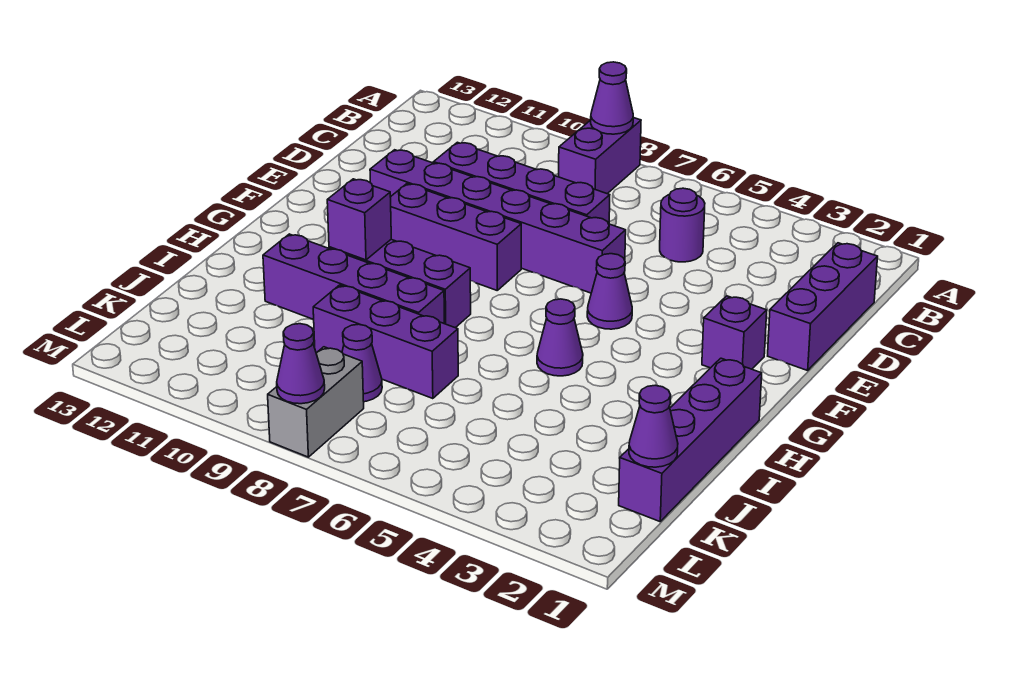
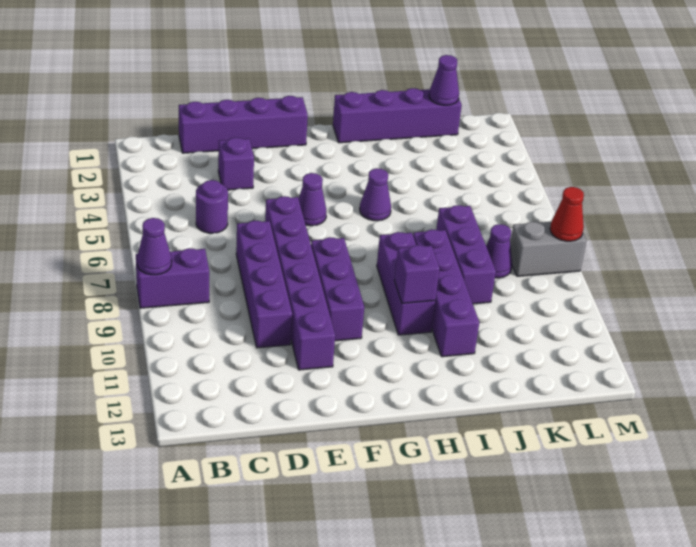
purple 1x3 brick [768,243,878,371] -> purple 1x4 brick [179,96,308,153]
purple 1x1 brick [702,296,767,369] -> purple 1x1 brick moved to [218,138,254,190]
purple 1x1 cone [277,324,325,404] -> red 1x1 cone [550,187,584,241]

